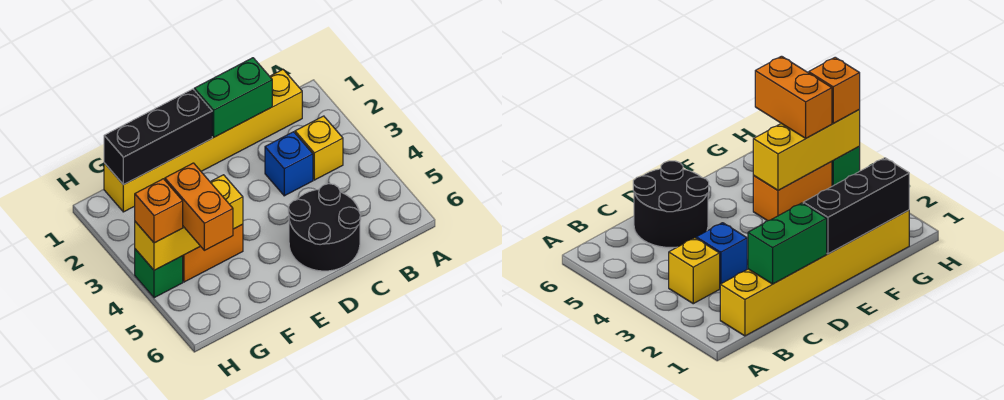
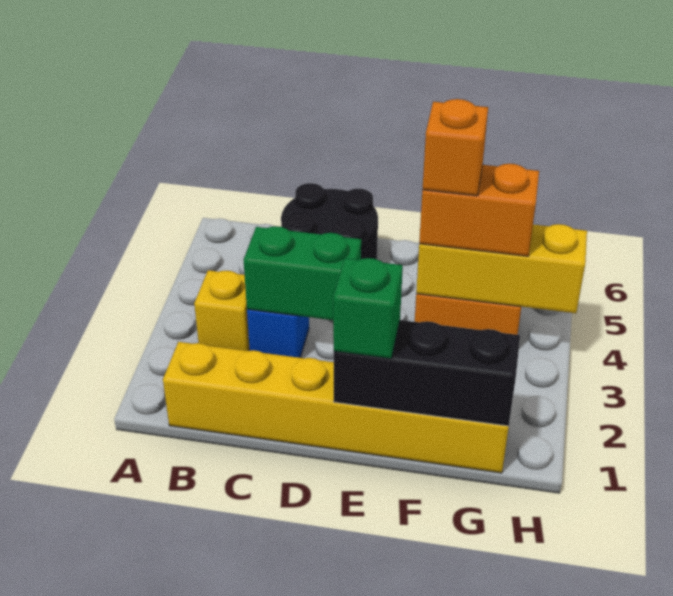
green 1x2 brick [194,58,272,137] -> green 1x2 brick moved to [244,226,361,320]
orange 1x2 brick [165,163,233,250] -> orange 1x2 brick turned to [419,164,539,256]
green 1x1 brick [135,249,183,298] -> green 1x1 brick moved to [333,258,403,359]
orange 1x1 brick [135,179,183,243] -> orange 1x1 brick moved to [423,99,488,196]

